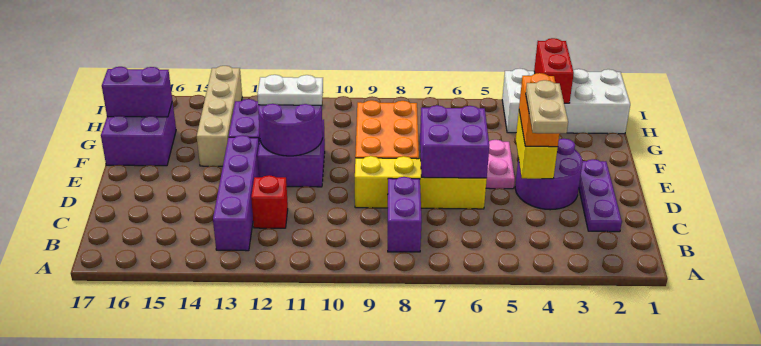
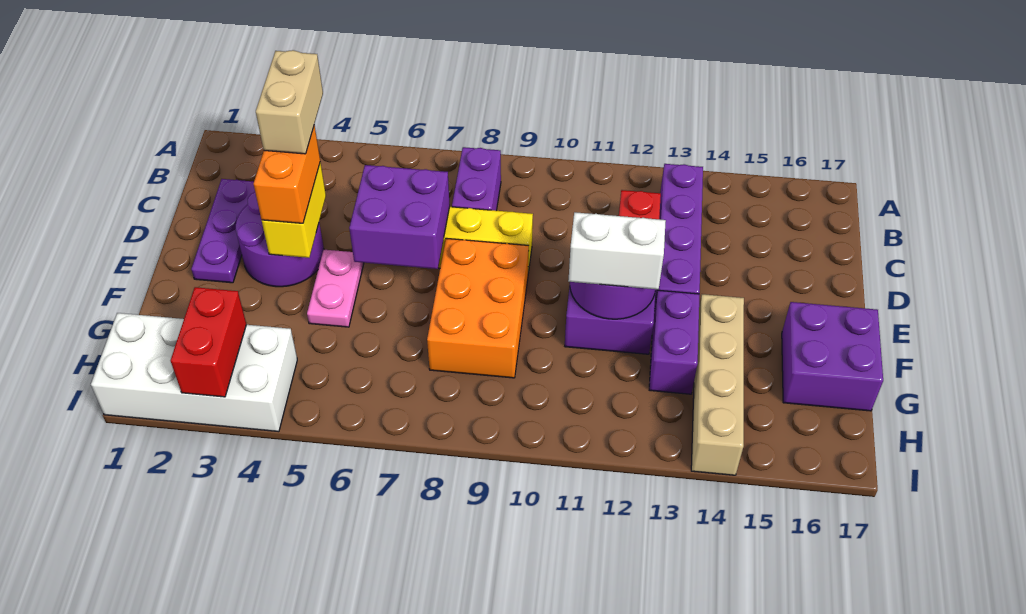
tan 1x2 plate [526,80,568,133] -> tan 1x2 brick [256,50,323,154]
white 1x2 plate [257,75,323,105] -> white 1x2 brick [568,212,666,289]
purple 1x2 brick [102,67,172,117] -> none

